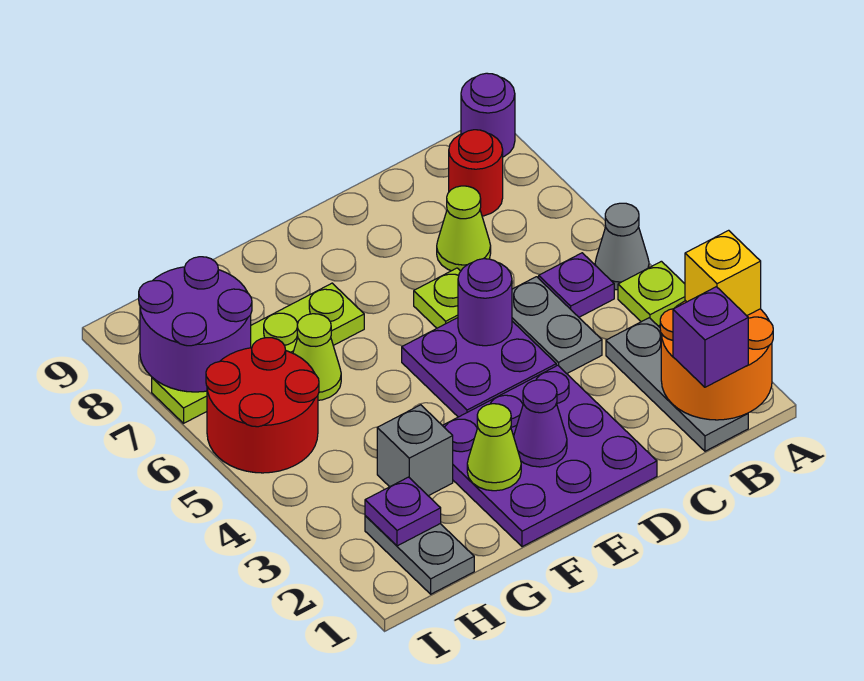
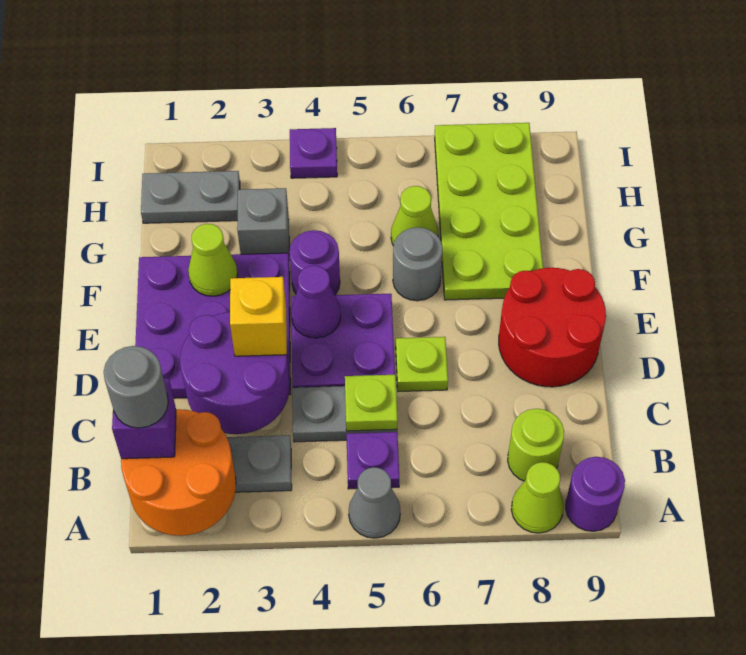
yellow 1x1 brick [685,230,761,316] -> yellow 1x1 brick moved to [230,277,287,356]
lime 1x1 plate [618,261,685,326] -> lime 1x1 plate moved to [345,375,398,431]
none -> grey 1x1 round brick [104,346,168,428]
red 1x1 round brick [449,130,503,216] -> lime 1x1 round brick [508,409,564,481]
lime 1x1 cone [437,186,491,271] -> lime 1x1 cone moved to [511,462,564,533]
purple 1x1 round brick [458,259,512,346] -> purple 1x1 round brick moved to [289,230,340,295]
purple 1x1 cone [514,380,567,467] -> purple 1x1 cone moved to [291,266,341,338]
none -> grey 1x1 round brick [393,227,443,301]
lime 1x4 plate [152,283,364,423] -> lime 2x4 plate [435,123,543,300]
purple 1x1 plate [365,477,441,546] -> purple 1x1 plate moved to [290,128,337,178]
red 2x2 round brick [206,338,319,473] -> red 2x2 round brick moved to [499,268,606,387]
purple 2x2 round brick [139,257,252,392] -> purple 2x2 round brick moved to [180,312,290,434]

